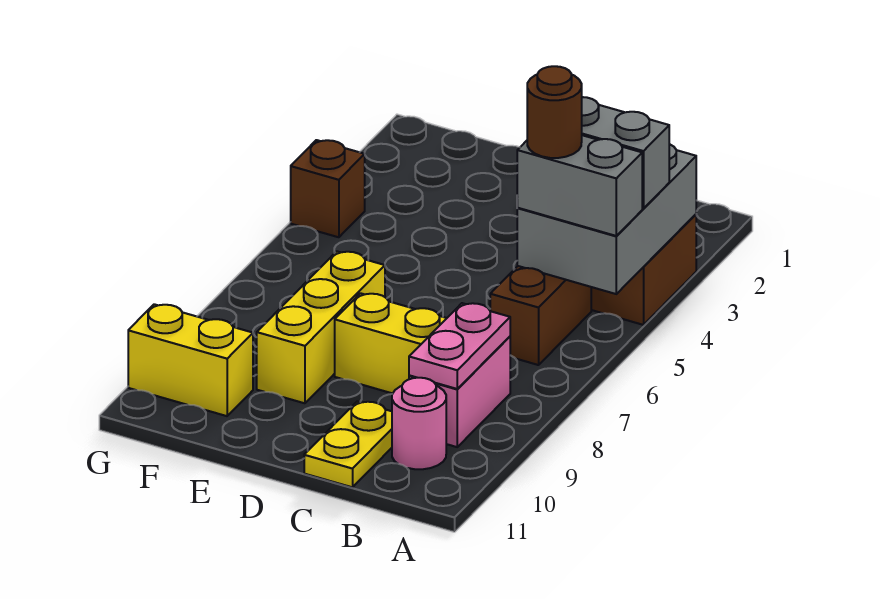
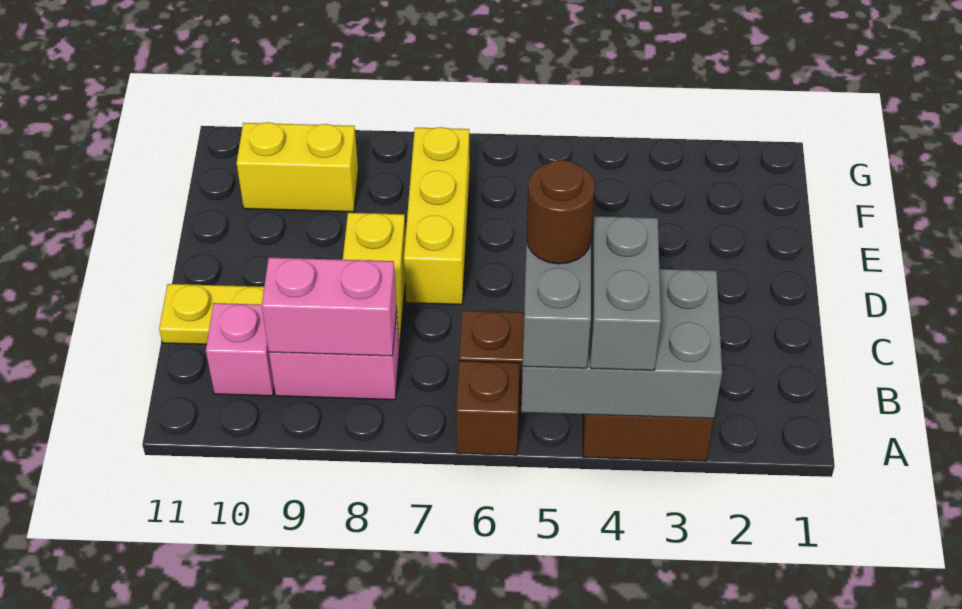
pink 1x2 plate [409,303,510,389] -> pink 1x2 brick [262,258,397,356]
pink 1x1 round brick [392,378,446,469] -> pink 1x1 brick [206,303,274,396]
yellow 1x3 brick [257,251,385,403] -> yellow 1x3 brick turned to [404,127,470,305]
yellow 1x2 brick [128,304,253,416] -> yellow 1x2 brick turned to [237,122,358,212]
brown 1x1 brick [291,140,365,237] -> brown 1x1 brick moved to [456,361,520,455]

